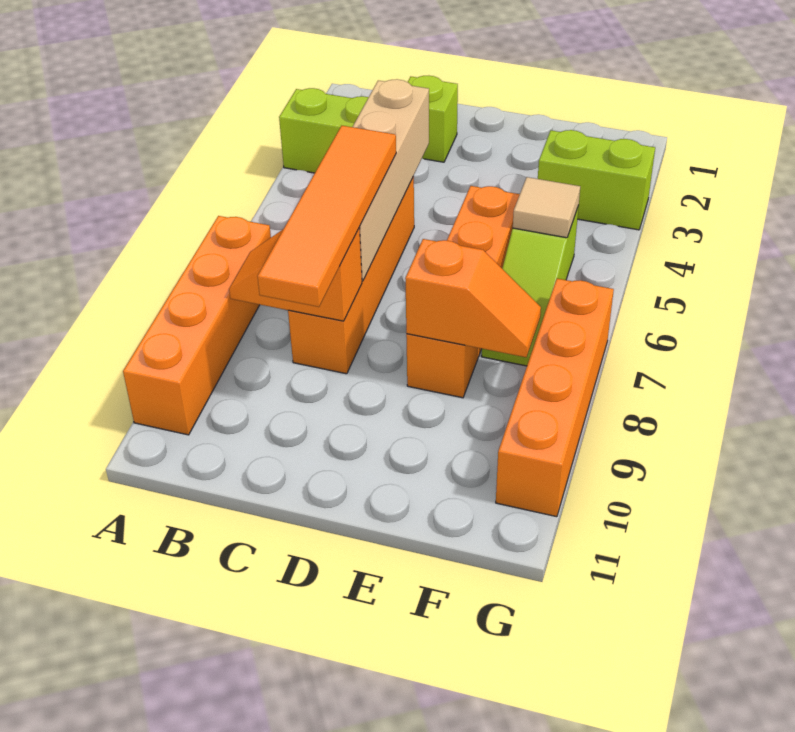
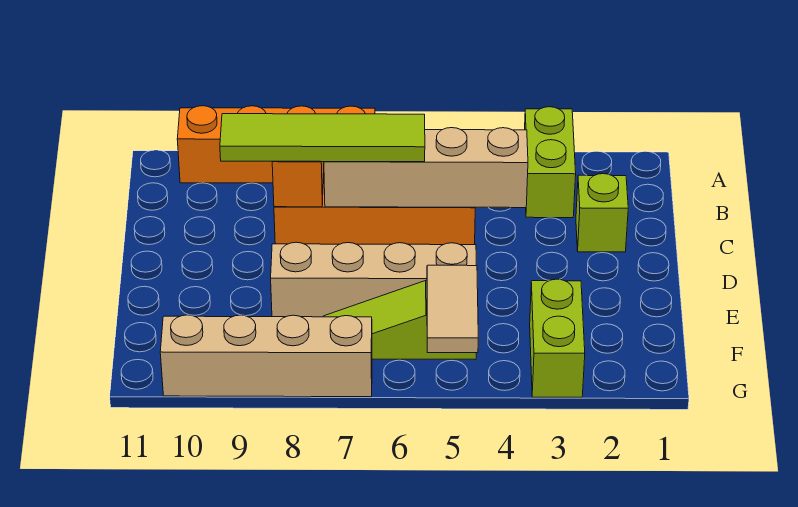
orange 1x4 tile [257,126,396,307] -> lime 1x4 tile [220,114,425,162]
orange 1x4 brick [406,186,520,398] -> tan 1x4 brick [271,242,476,317]
orange 1x2 slope [405,239,541,357] -> none
tan 1x1 tile [513,177,580,238] -> tan 1x2 tile [427,265,478,353]
orange 1x4 brick [496,279,614,517] -> tan 1x4 brick [160,315,372,397]

